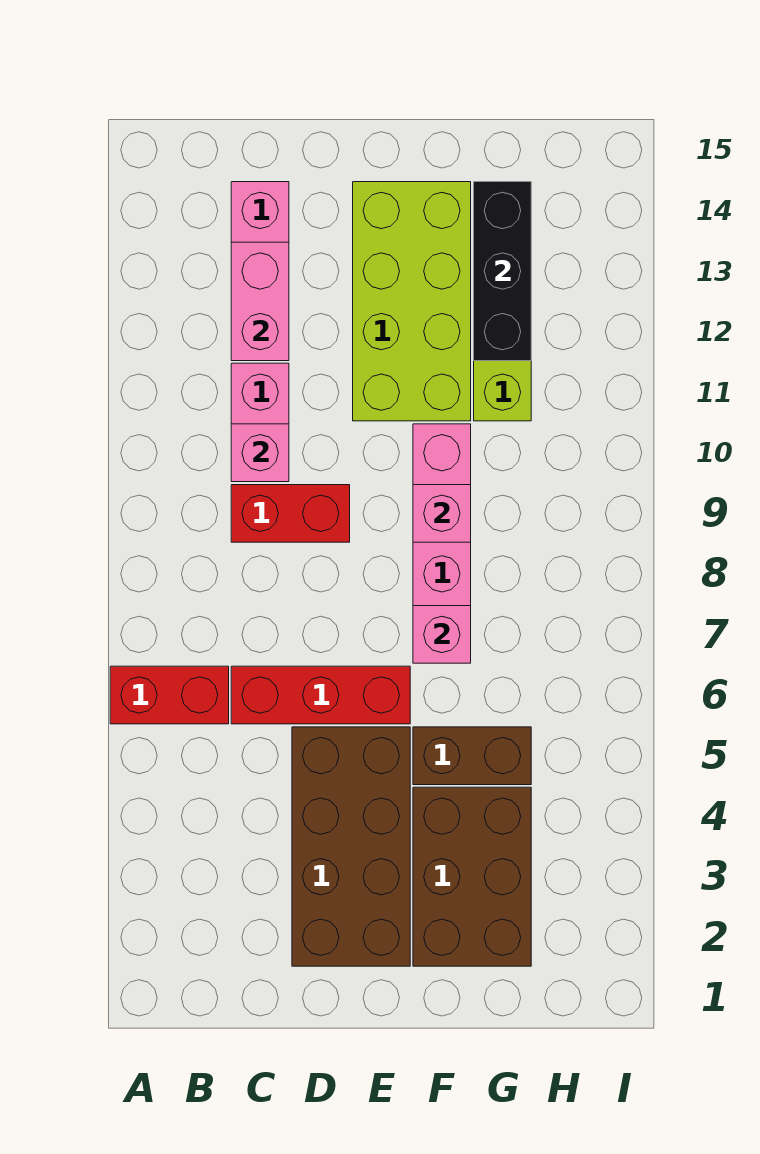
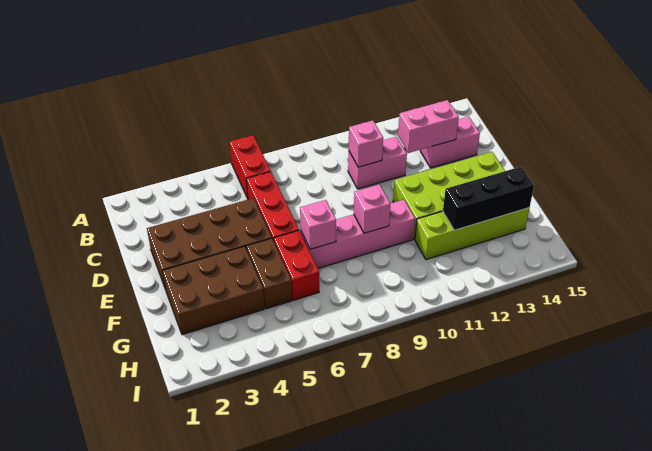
red 1x2 brick [231,485,350,542] -> red 1x2 brick moved to [274,230,319,300]

